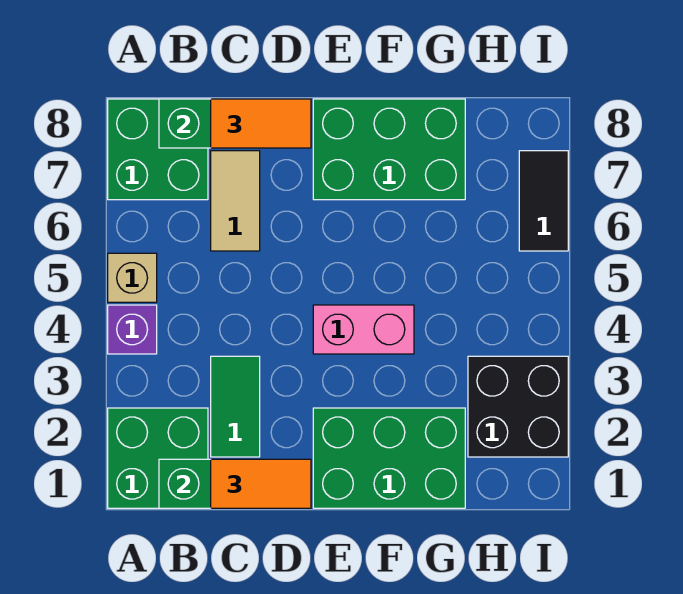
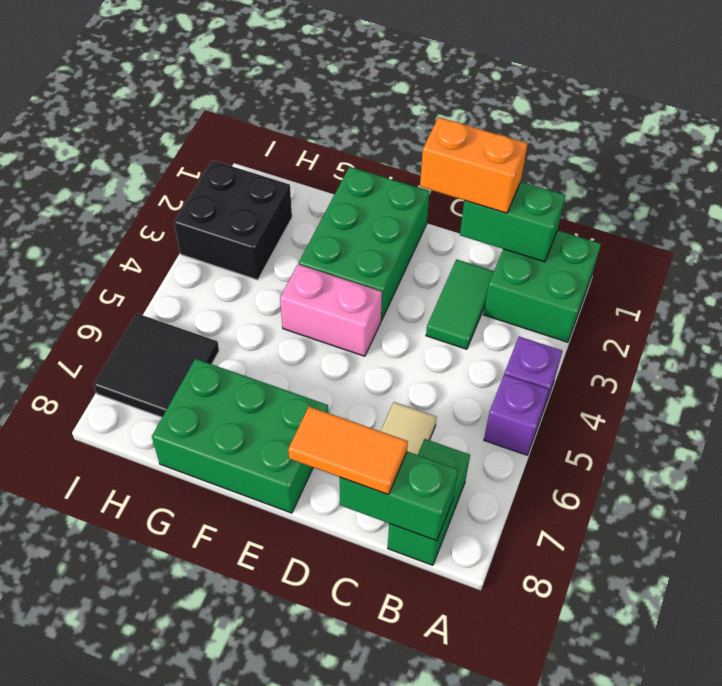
tan 1x1 brick [108,253,157,302] -> purple 1x1 brick [484,375,549,455]
green 2x2 brick [108,99,208,200] -> green 1x2 brick [388,439,470,565]
orange 1x2 tile [211,459,311,508] -> orange 1x2 brick [420,117,528,213]
green 2x3 brick [313,408,465,508] -> green 2x3 brick turned to [299,167,430,321]
black 1x2 tile [519,151,568,251] -> black 2x2 tile [93,313,219,417]

